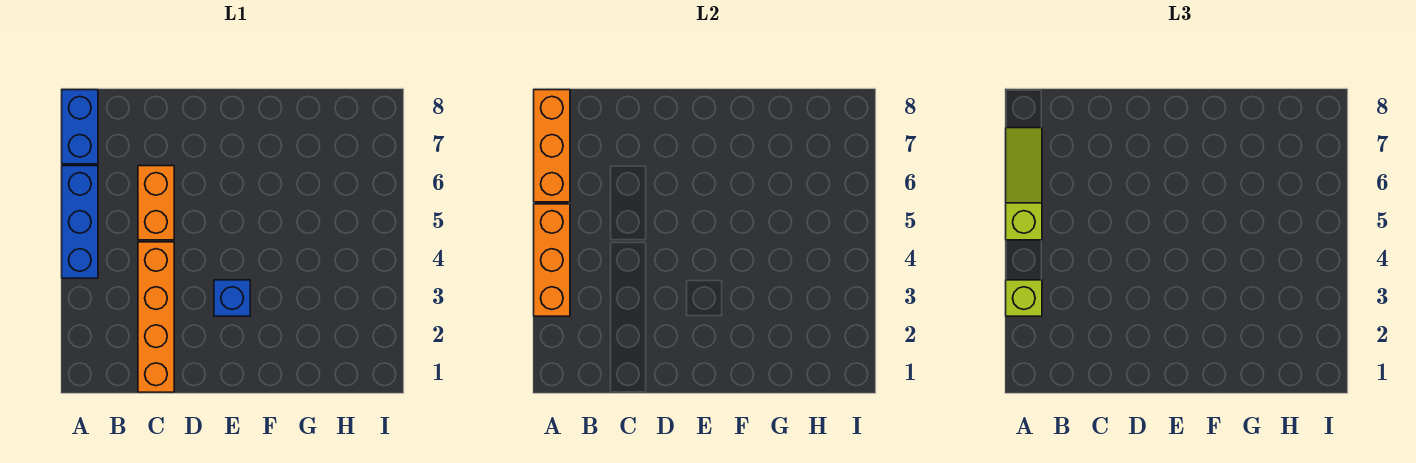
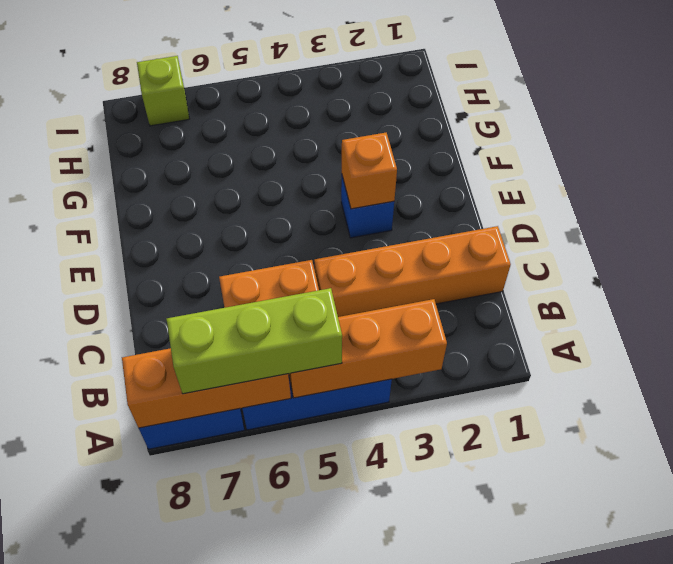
lime 1x1 brick [1006,280,1042,316] -> lime 1x1 brick moved to [137,56,189,126]
lime 1x3 slope [1006,128,1042,240] -> lime 1x3 brick [167,288,342,394]
none -> orange 1x1 brick [342,133,397,209]

